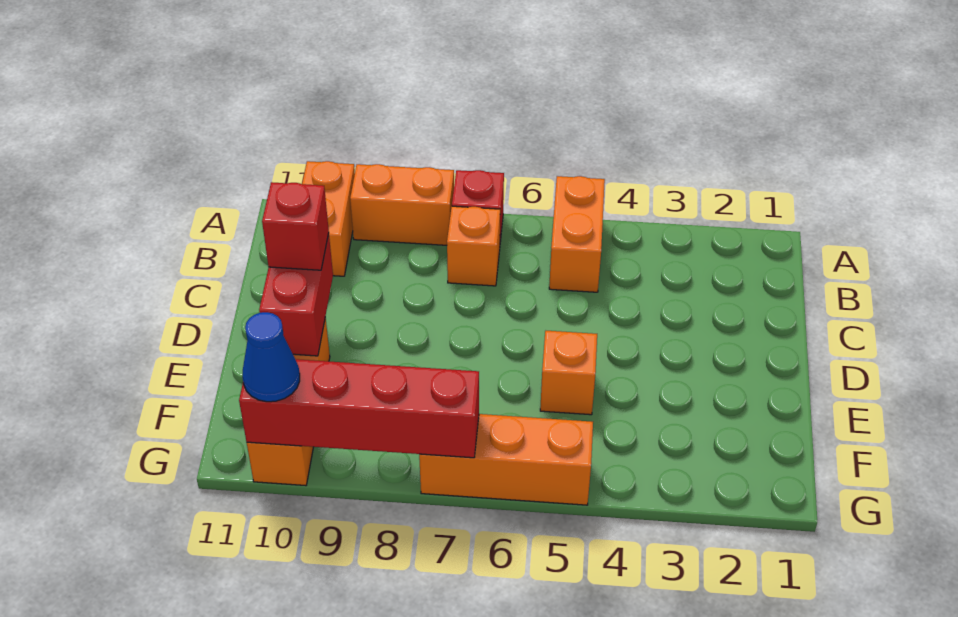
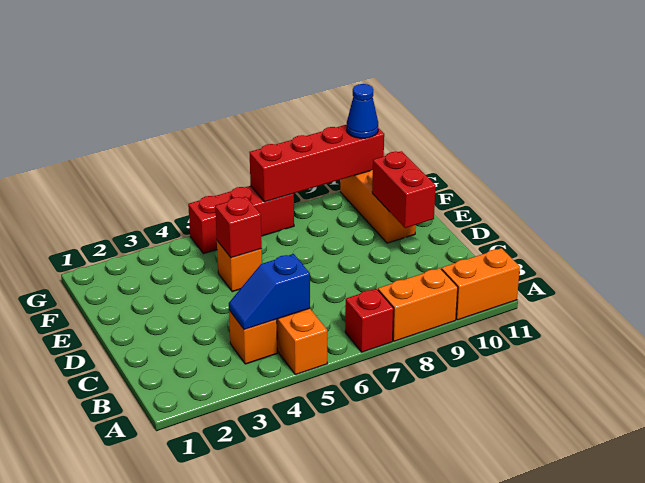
orange 1x2 brick [302,161,355,276] -> orange 1x2 brick turned to [441,248,520,320]
none -> blue 1x2 slope [229,254,310,330]
orange 1x1 brick [447,206,500,286] -> orange 1x1 brick moved to [229,310,277,364]
red 1x1 brick [262,182,329,270] -> red 1x1 brick moved to [215,197,262,258]
orange 1x3 brick [419,414,593,505] -> red 1x3 brick [188,186,294,254]

